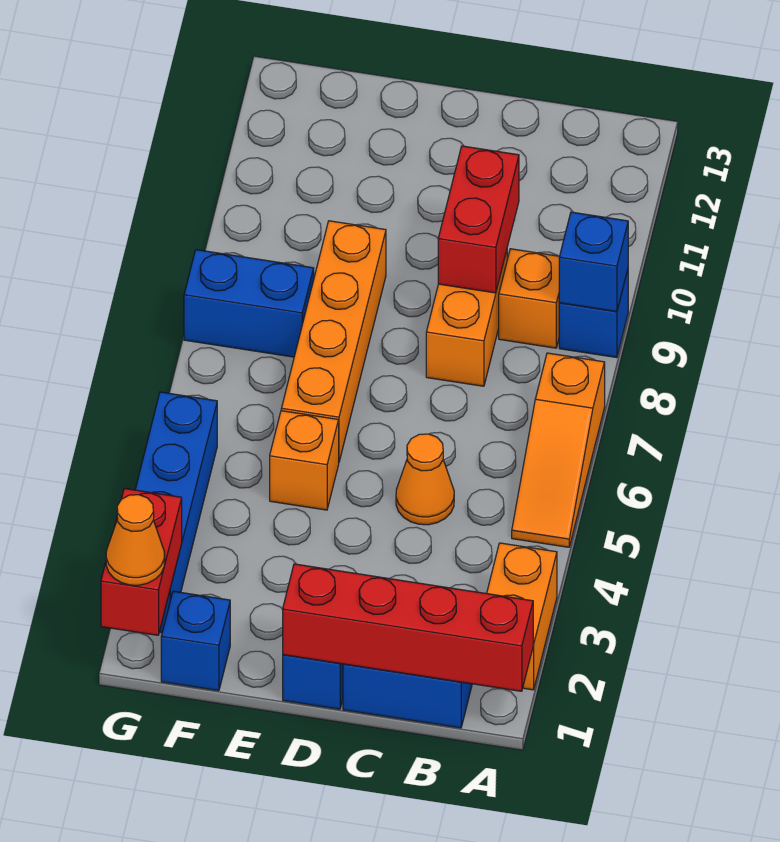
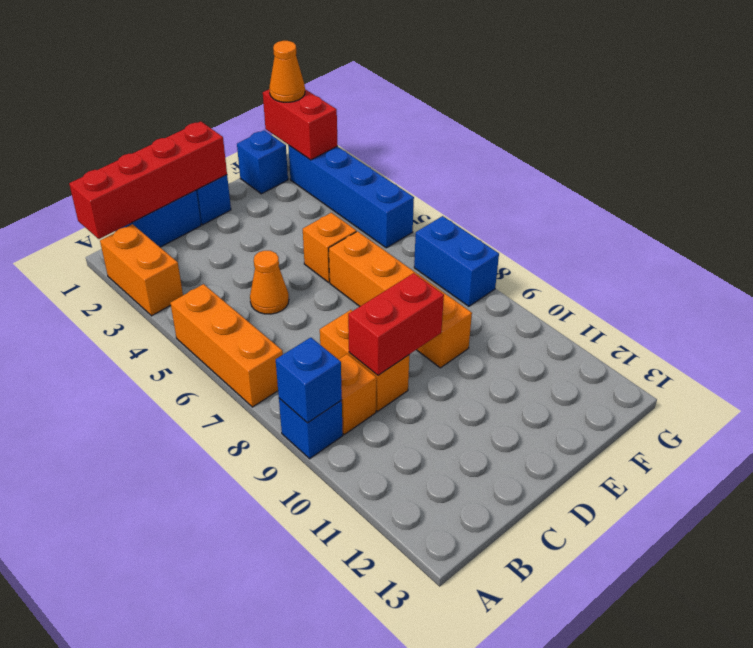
orange 1x3 slope [512,353,605,547] -> orange 1x3 brick [170,284,283,407]
red 1x2 brick [438,146,519,293] -> red 1x2 brick turned to [348,273,444,375]
blue 1x2 brick [184,250,314,357] -> blue 1x2 brick turned to [414,216,499,306]

